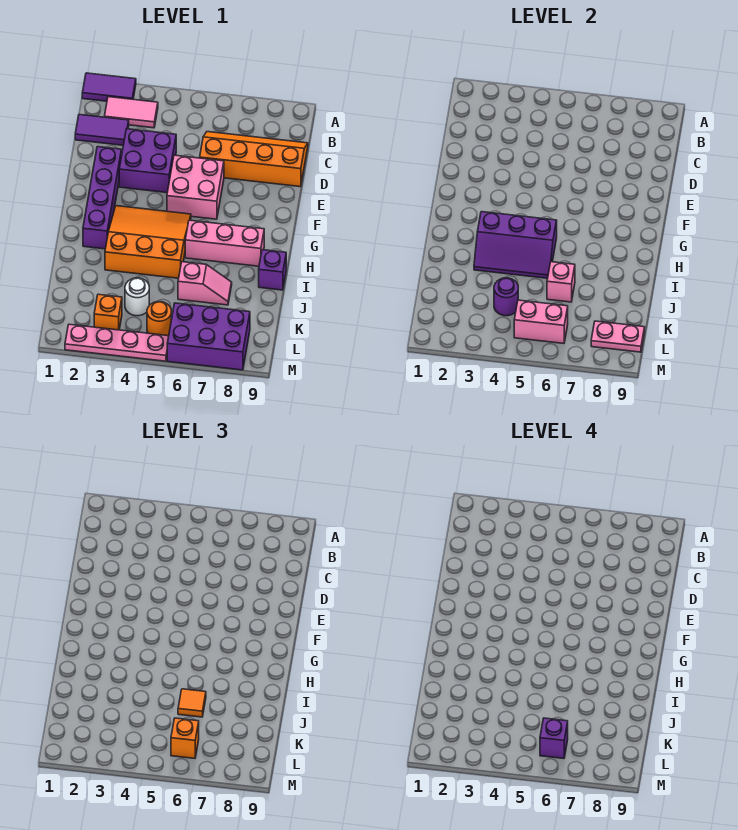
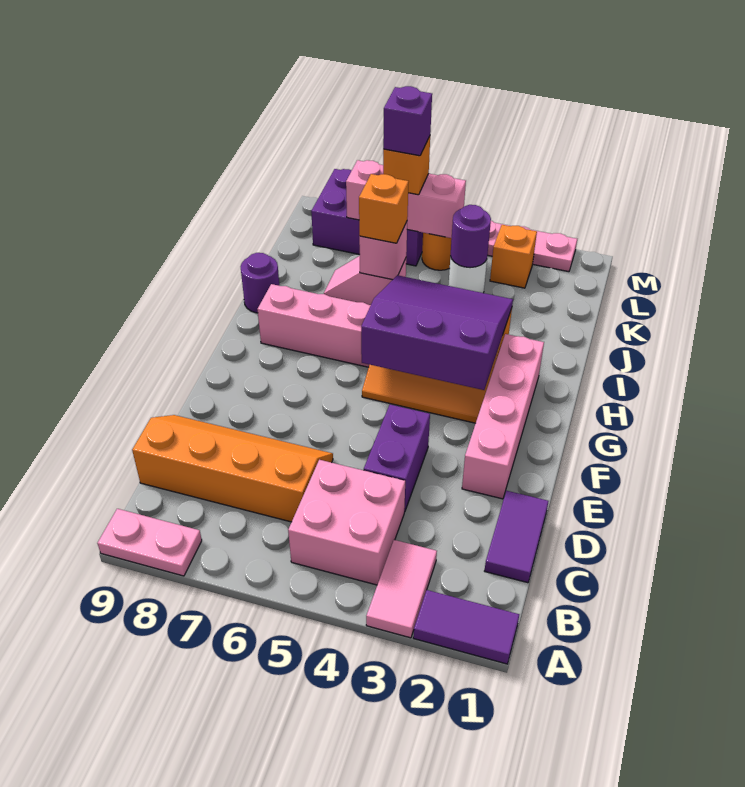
pink 1x2 tile [104,97,158,128] -> pink 1x2 tile turned to [366,540,437,638]
purple 1x2 tile [75,115,129,145] -> purple 1x2 tile turned to [485,491,549,583]
orange 2x4 slope [200,132,308,187] -> orange 2x4 slope turned to [132,415,333,522]
purple 2x2 brick [119,129,176,193] -> purple 1x2 brick [364,404,430,512]
purple 1x4 brick [83,147,121,249] -> pink 1x4 brick [462,334,544,499]
pink 2x2 brick [167,155,224,219] -> pink 2x2 brick moved to [288,460,405,585]
purple 2x3 slope [474,212,557,278] -> purple 3x3 slope [361,275,513,390]
purple 1x1 brick [259,250,286,290] -> purple 1x1 round brick [241,253,279,313]
orange 1x1 tile [178,689,206,717] -> orange 1x1 brick [359,174,409,243]
pink 1x2 brick [514,300,568,343] -> pink 1x3 brick [346,160,466,238]
pink 1x2 plate [591,321,645,352] -> pink 1x2 plate moved to [97,509,202,576]

